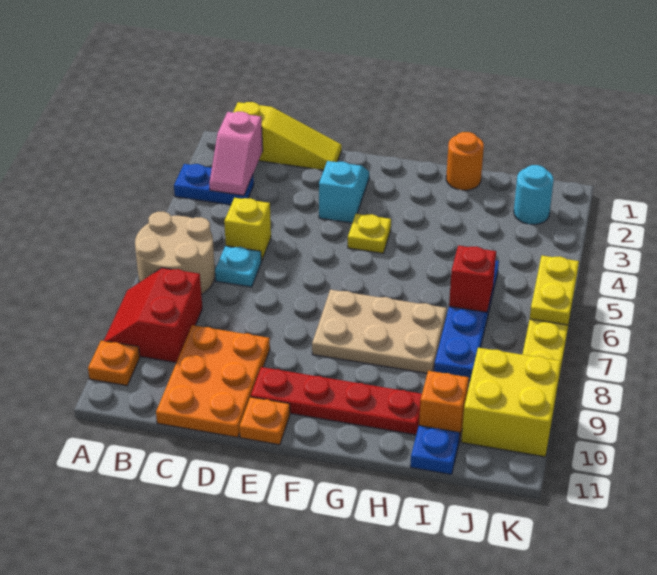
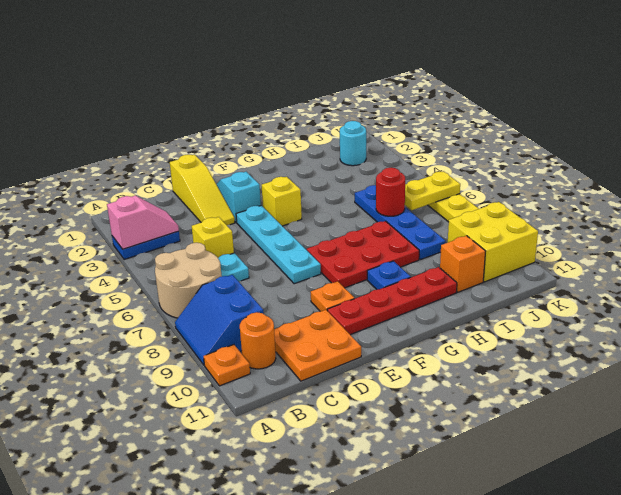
red 2x2 slope [104,268,202,363] -> blue 2x2 slope [175,275,264,365]
yellow 1x3 slope [233,102,342,170] -> yellow 1x3 slope turned to [170,154,235,225]
pink 1x2 slope [209,112,263,195] -> pink 1x2 slope turned to [107,196,179,249]
orange 2x3 plate [156,325,270,437] -> orange 2x2 plate [274,310,361,381]
none -> cyan 1x4 plate [236,205,321,284]
orange 1x1 plate [239,397,290,445] -> orange 1x1 plate moved to [311,281,354,312]
yellow 1x1 plate [348,214,391,253] -> yellow 1x1 brick [262,177,302,226]
tan 2x3 plate [312,290,447,373] -> red 2x3 plate [307,221,419,288]
orange 1x1 round brick [446,132,484,190] -> orange 1x1 round brick moved to [240,312,276,369]
red 1x1 brick [449,246,496,312] -> red 1x1 round brick [376,168,405,216]
blue 1x1 plate [410,426,460,475] -> blue 1x1 plate moved to [367,261,411,289]
yellow 1x2 plate [530,256,579,325] -> yellow 1x2 plate turned to [405,172,460,210]

